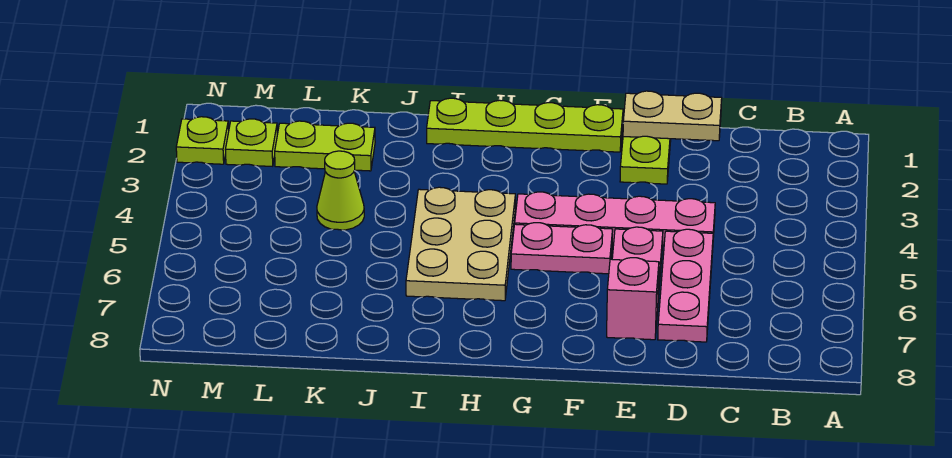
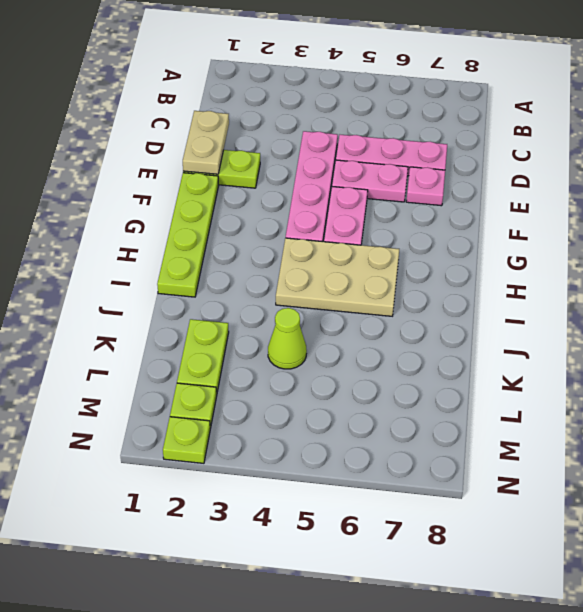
pink 1x1 brick [607,258,659,340] -> pink 1x1 plate [406,167,445,206]

